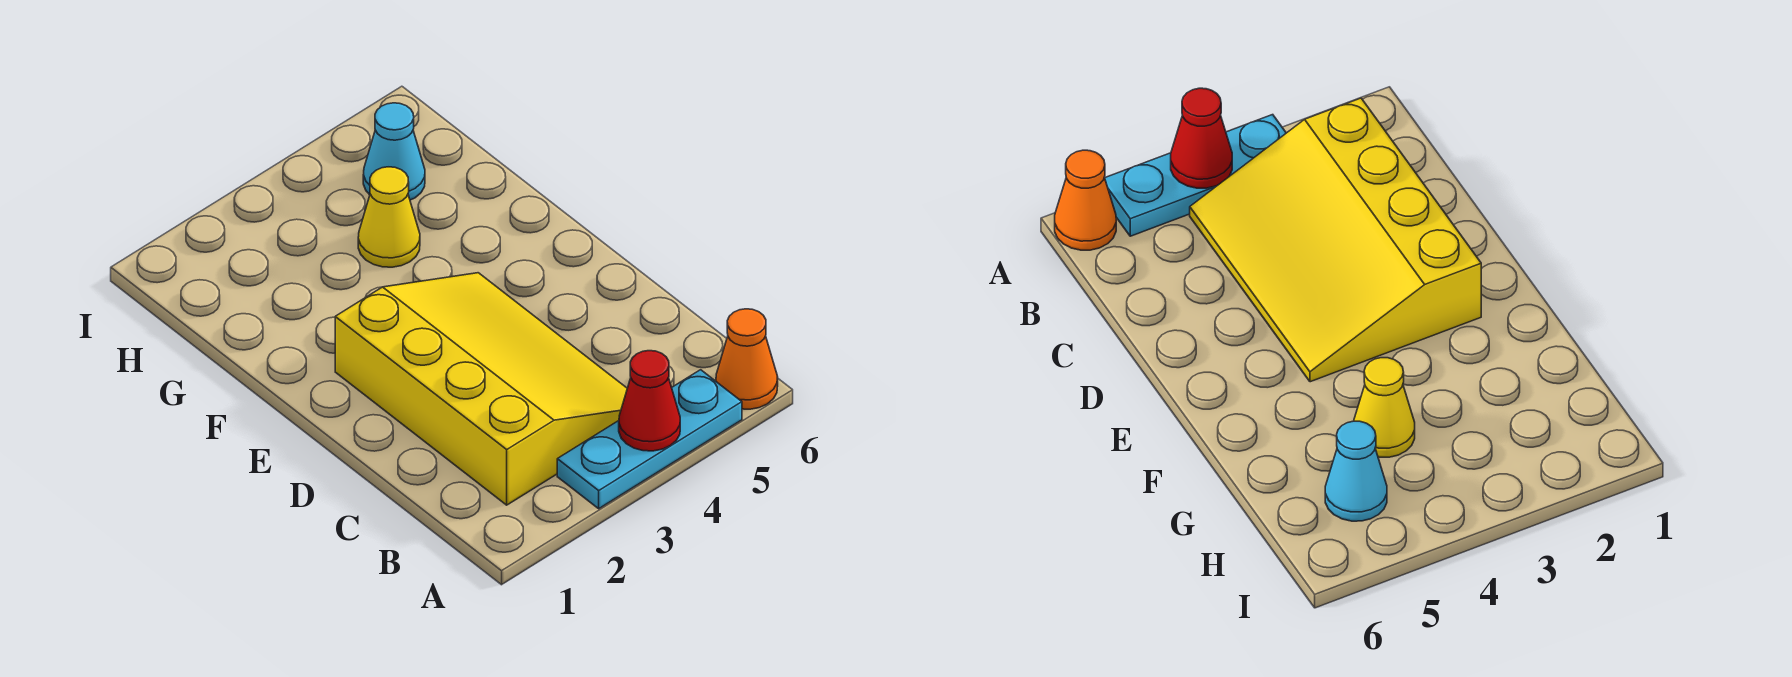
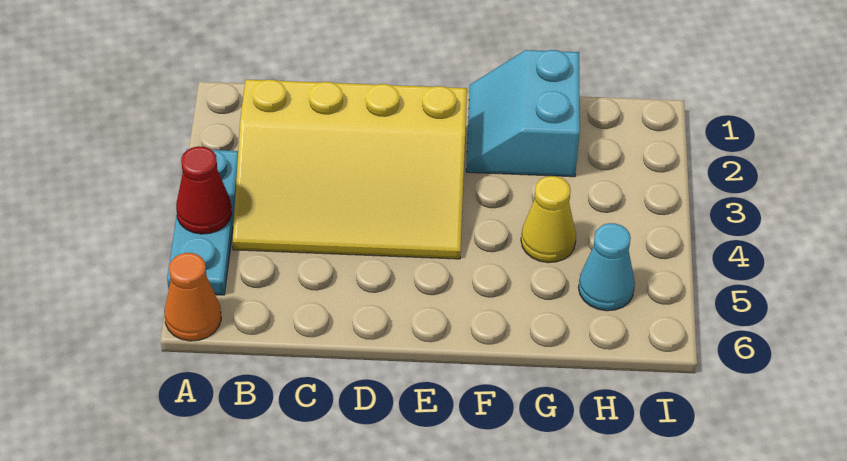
none -> cyan 2x2 slope [466,50,580,177]

